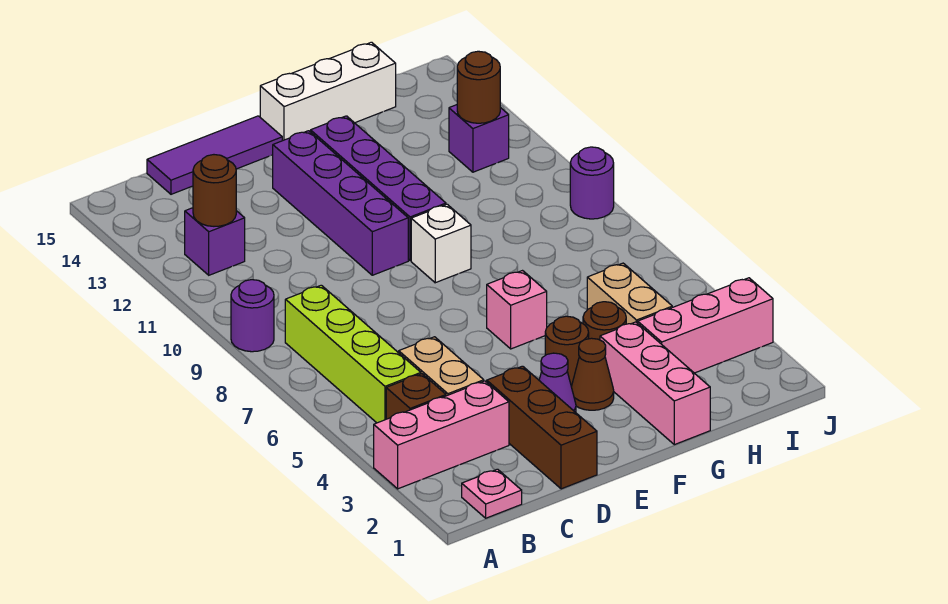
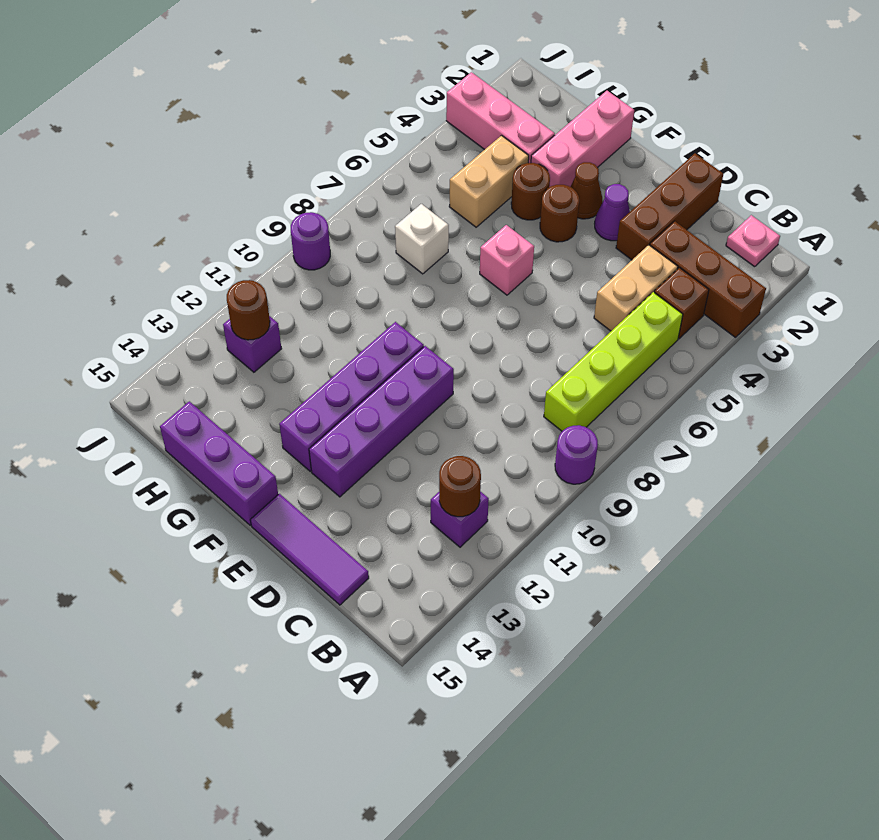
pink 1x3 brick [374,381,509,489] -> brown 1x3 brick [650,221,766,337]
white 1x1 brick [411,204,471,283] -> white 1x1 brick moved to [395,204,449,274]
white 1x3 brick [260,42,396,141] -> purple 1x3 brick [160,401,278,525]

